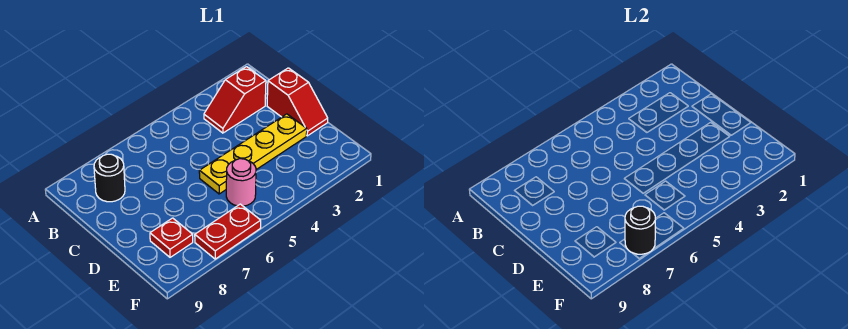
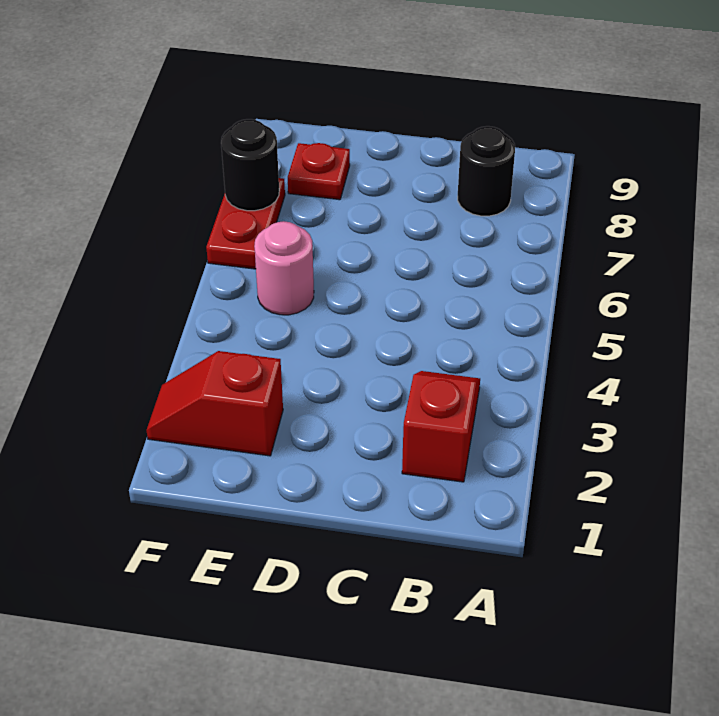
red 1x2 slope [267,68,328,136] -> red 1x2 slope moved to [146,351,283,456]
yellow 1x4 plate [199,114,307,194] -> none

